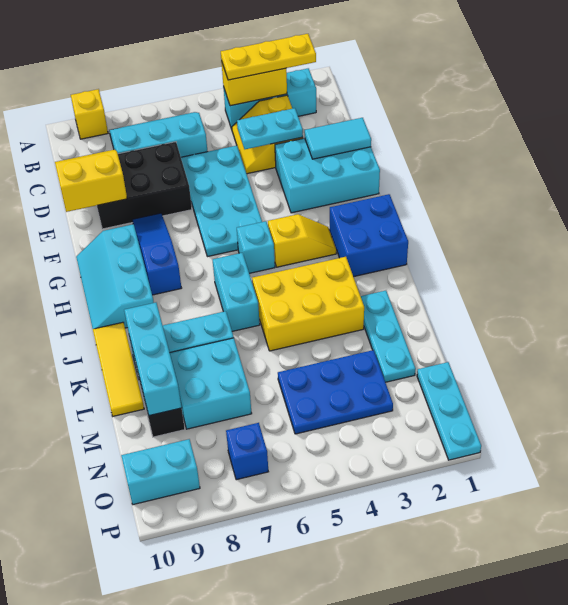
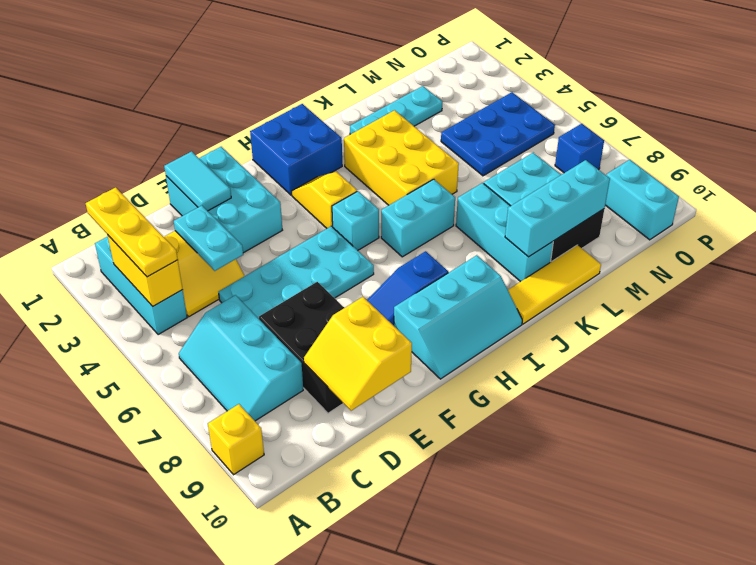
blue 2x3 plate [278,350,393,434] -> blue 2x3 plate turned to [441,92,555,176]
cyan 1x3 plate [417,362,481,460] -> none

